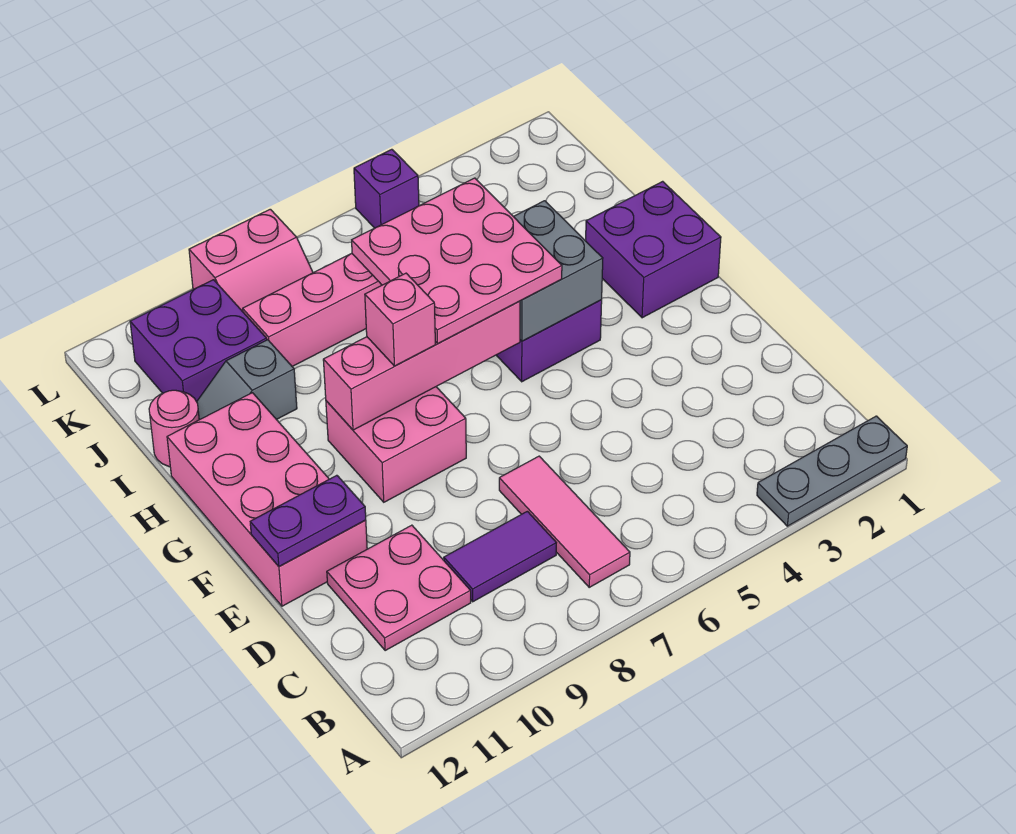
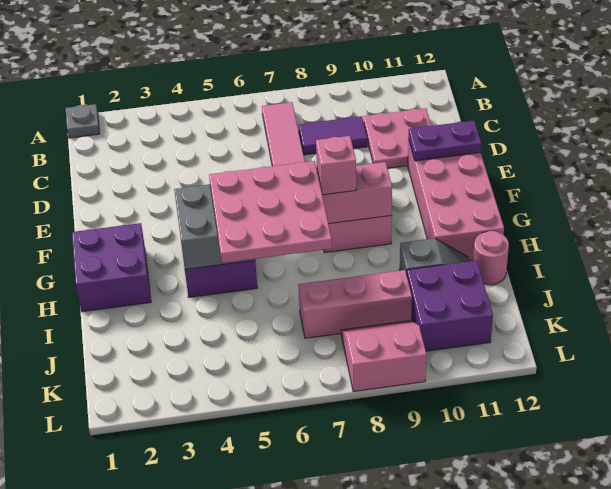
grey 1x3 plate [757,416,907,526] -> grey 1x1 plate [66,104,100,138]
purple 1x1 brick [354,149,419,228] -> none

